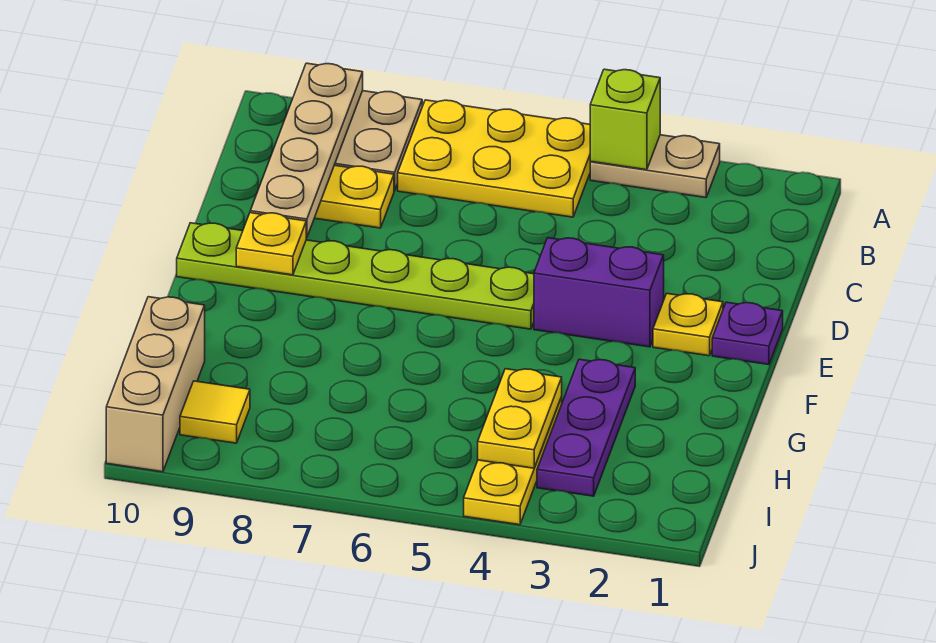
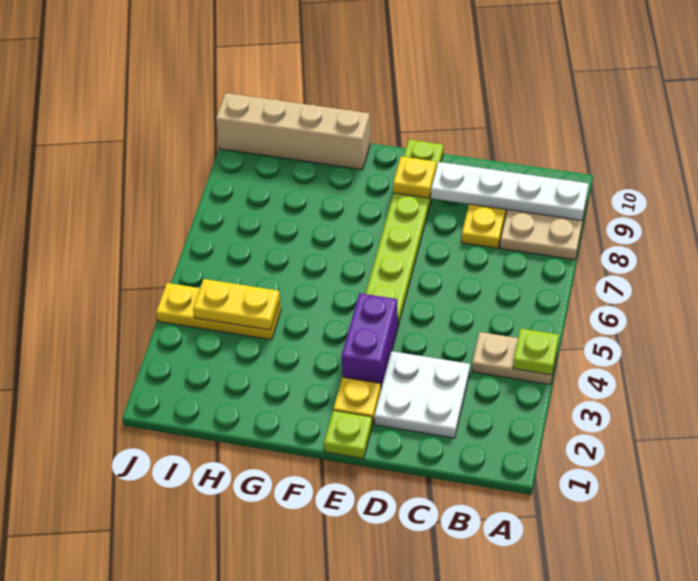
tan 1x2 plate [590,135,720,198] -> tan 1x2 plate turned to [472,332,558,385]
lime 1x1 brick [590,69,660,170] -> lime 1x1 plate [513,328,559,375]
yellow 2x3 plate [398,100,590,217] -> none
tan 1x4 plate [250,63,363,238] -> white 1x4 plate [431,162,588,220]
none -> white 2x2 plate [374,351,470,438]
purple 1x1 plate [712,302,783,365] -> lime 1x1 plate [324,410,372,459]
purple 1x3 plate [537,359,635,496] -> none
tan 1x3 brick [106,297,205,472] -> tan 1x4 brick [216,93,370,170]
yellow 1x1 tile [180,381,250,443] -> none

